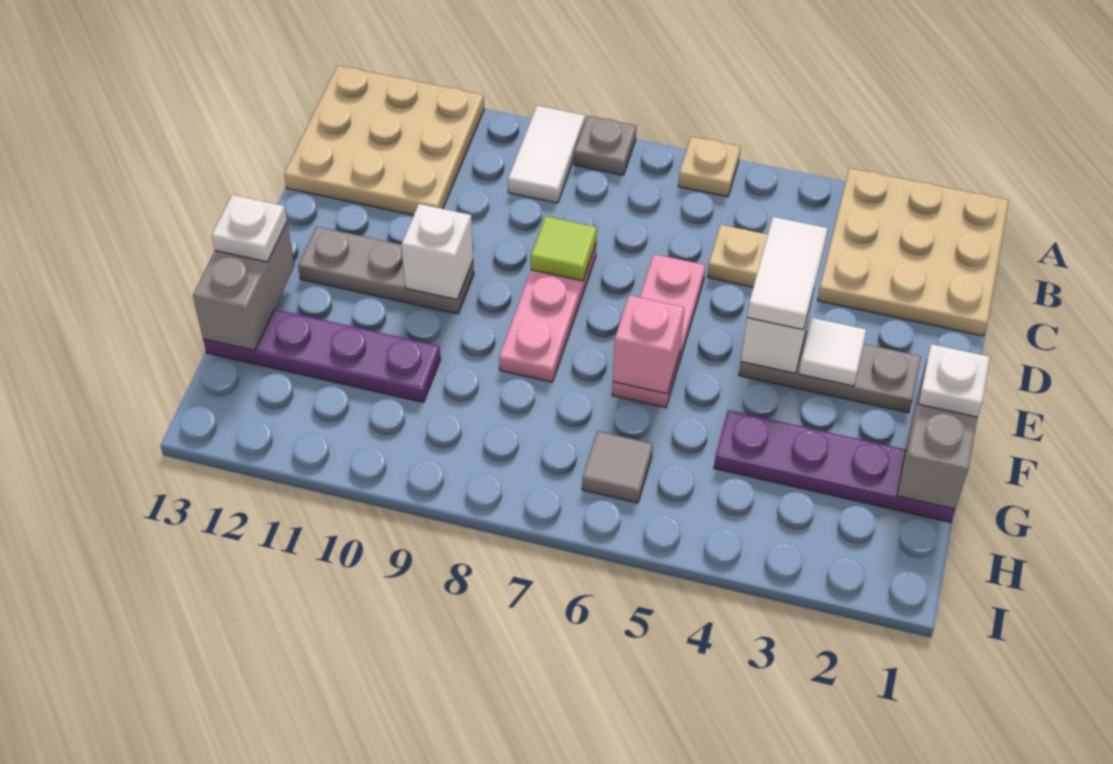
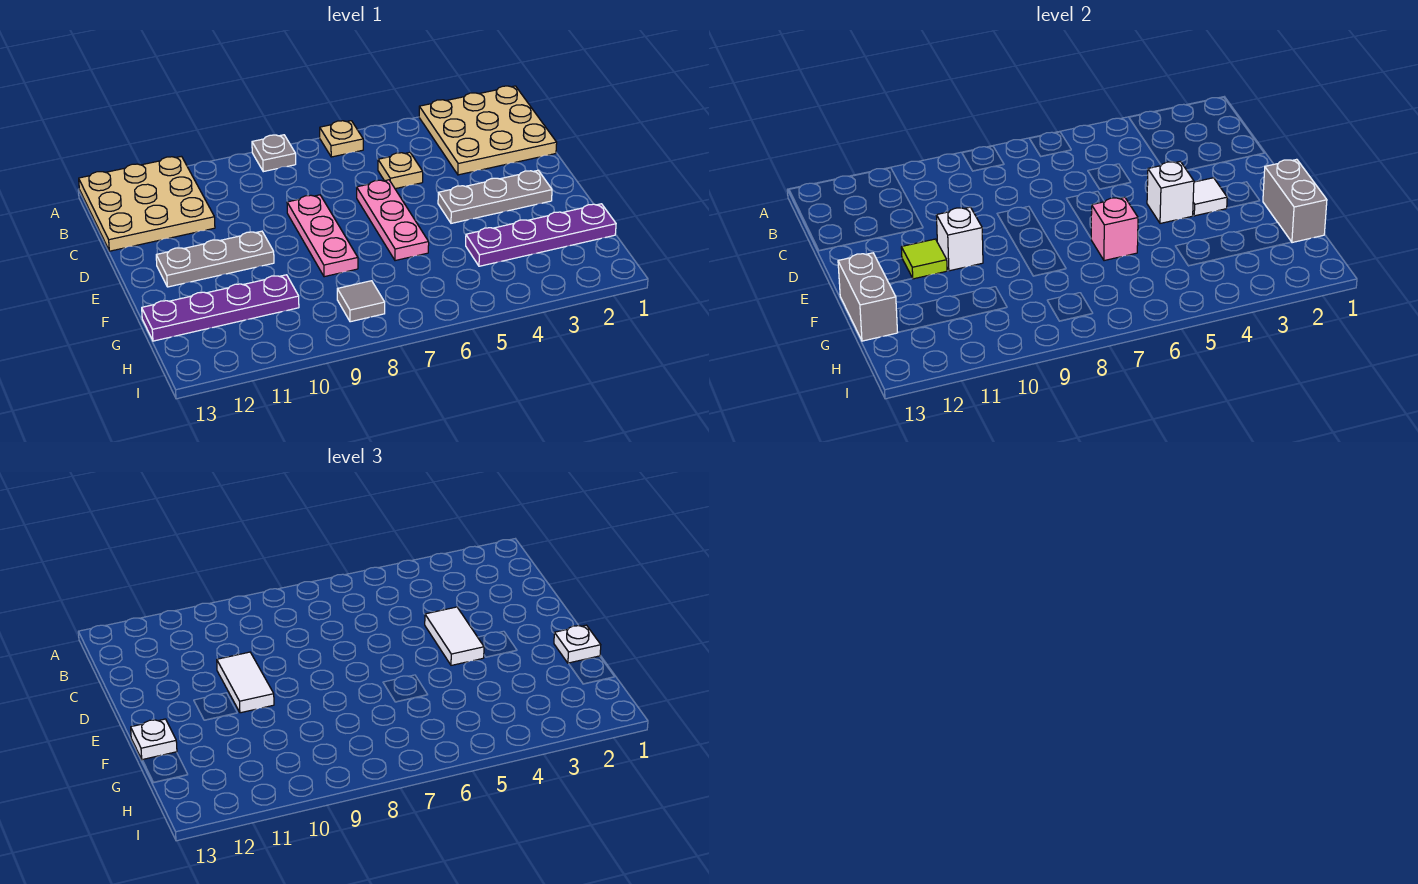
white 1x2 tile [508,106,585,203] -> white 1x2 tile moved to [217,652,274,713]
lime 1x1 tile [531,216,597,281] -> lime 1x1 tile moved to [901,239,947,279]
grey 1x1 tile [582,431,653,503] -> grey 1x1 tile moved to [337,281,385,322]

